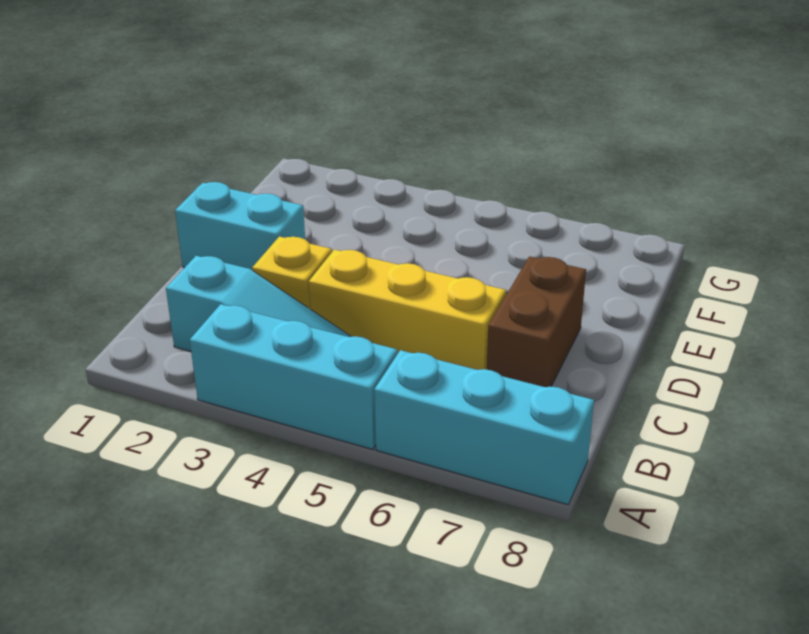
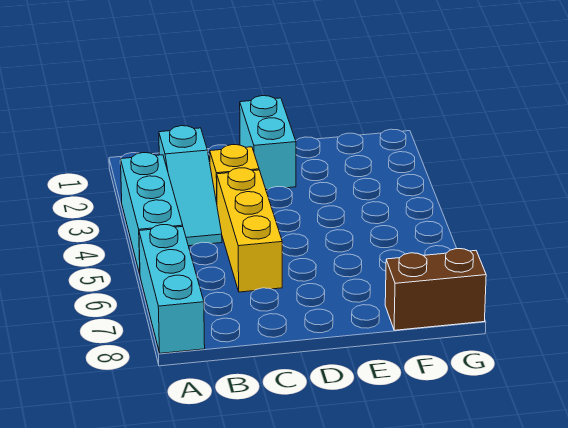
brown 1x2 brick [487,256,586,387] -> brown 1x2 brick moved to [385,249,486,330]

